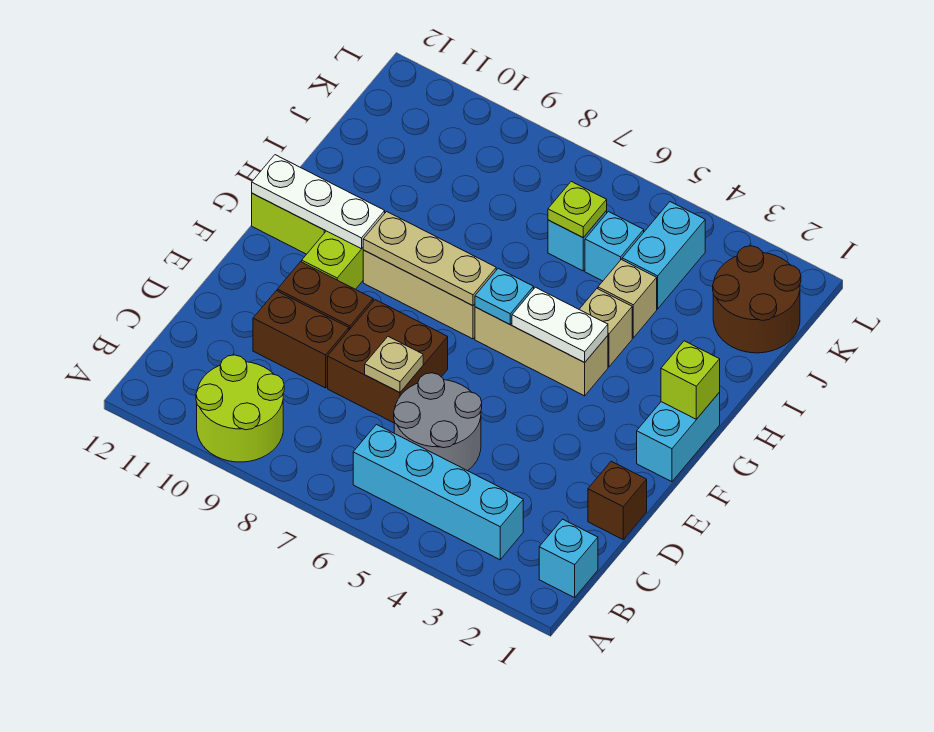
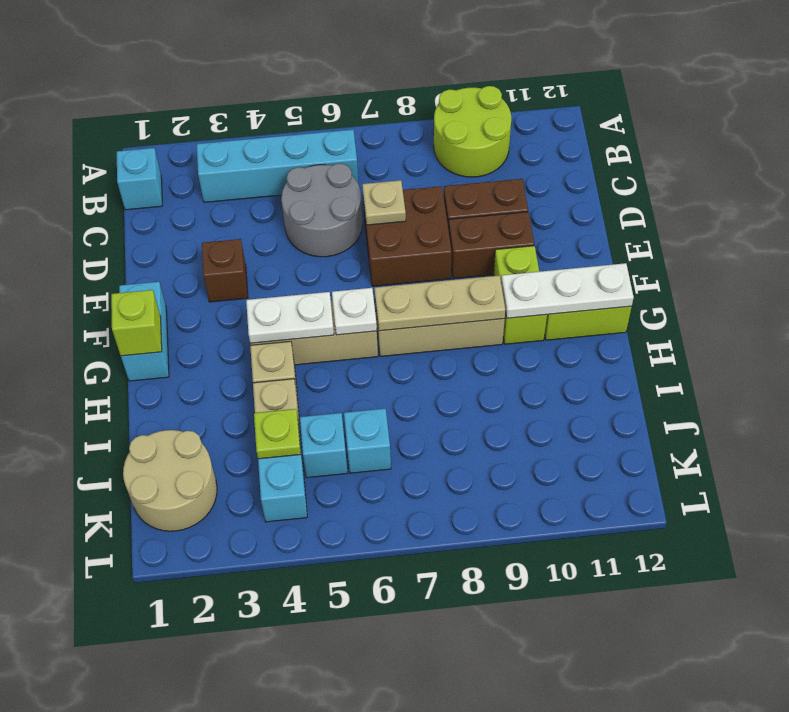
brown 1x1 brick [588,461,647,539] -> brown 1x1 brick moved to [202,239,248,302]
cyan 1x1 plate [475,268,534,324] -> white 1x1 plate [332,288,377,335]
brown 2x2 round brick [713,246,801,353] -> tan 2x2 round brick [123,430,217,531]
lime 1x1 plate [548,181,607,237] -> lime 1x1 plate moved to [254,409,301,459]

